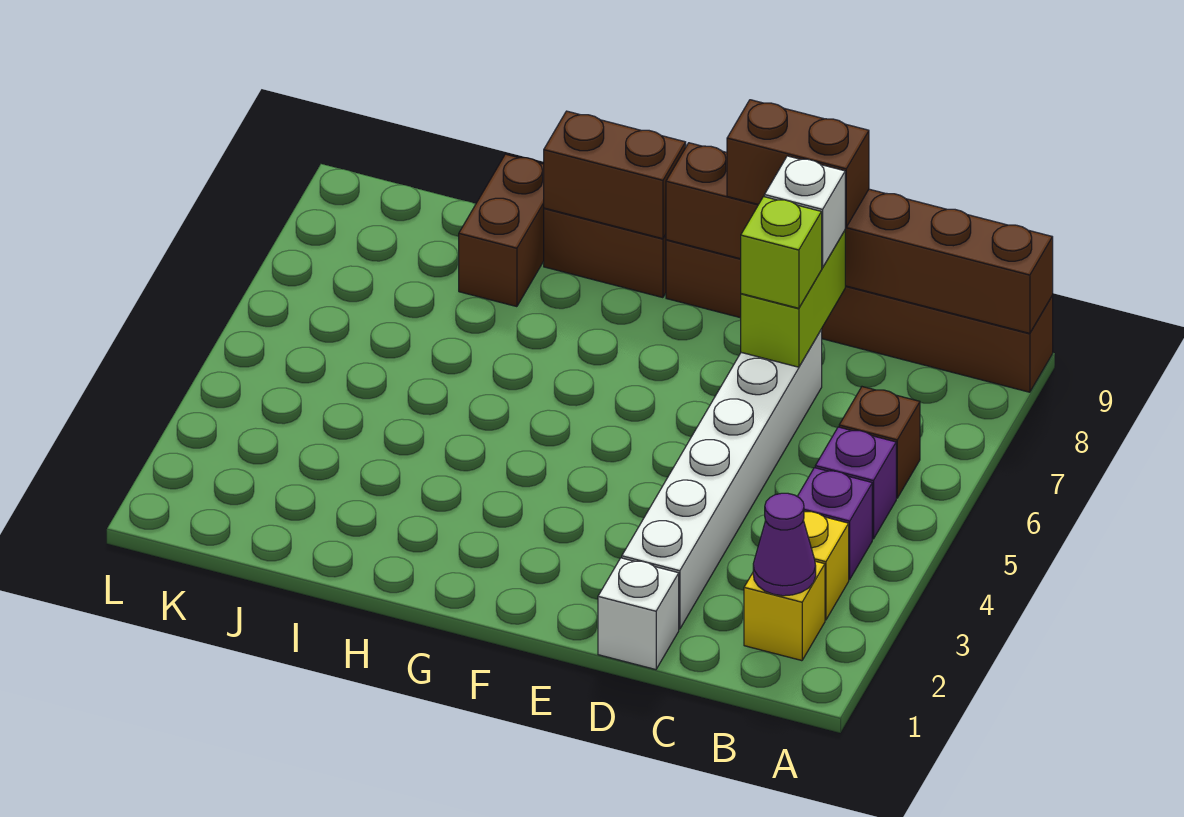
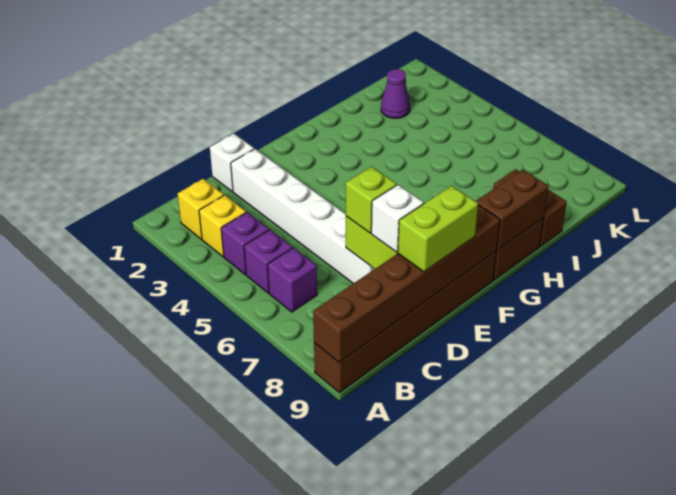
purple 1x1 cone [753,493,816,596] -> purple 1x1 cone moved to [381,69,410,118]
brown 1x1 brick [839,387,920,498] -> purple 1x1 brick [267,248,317,312]
brown 1x2 brick [727,100,869,227] -> lime 1x2 brick [398,186,478,272]

